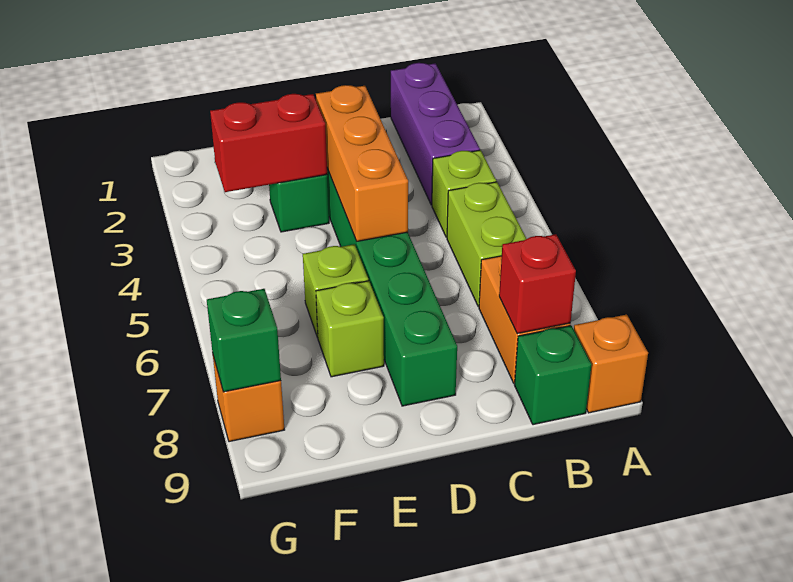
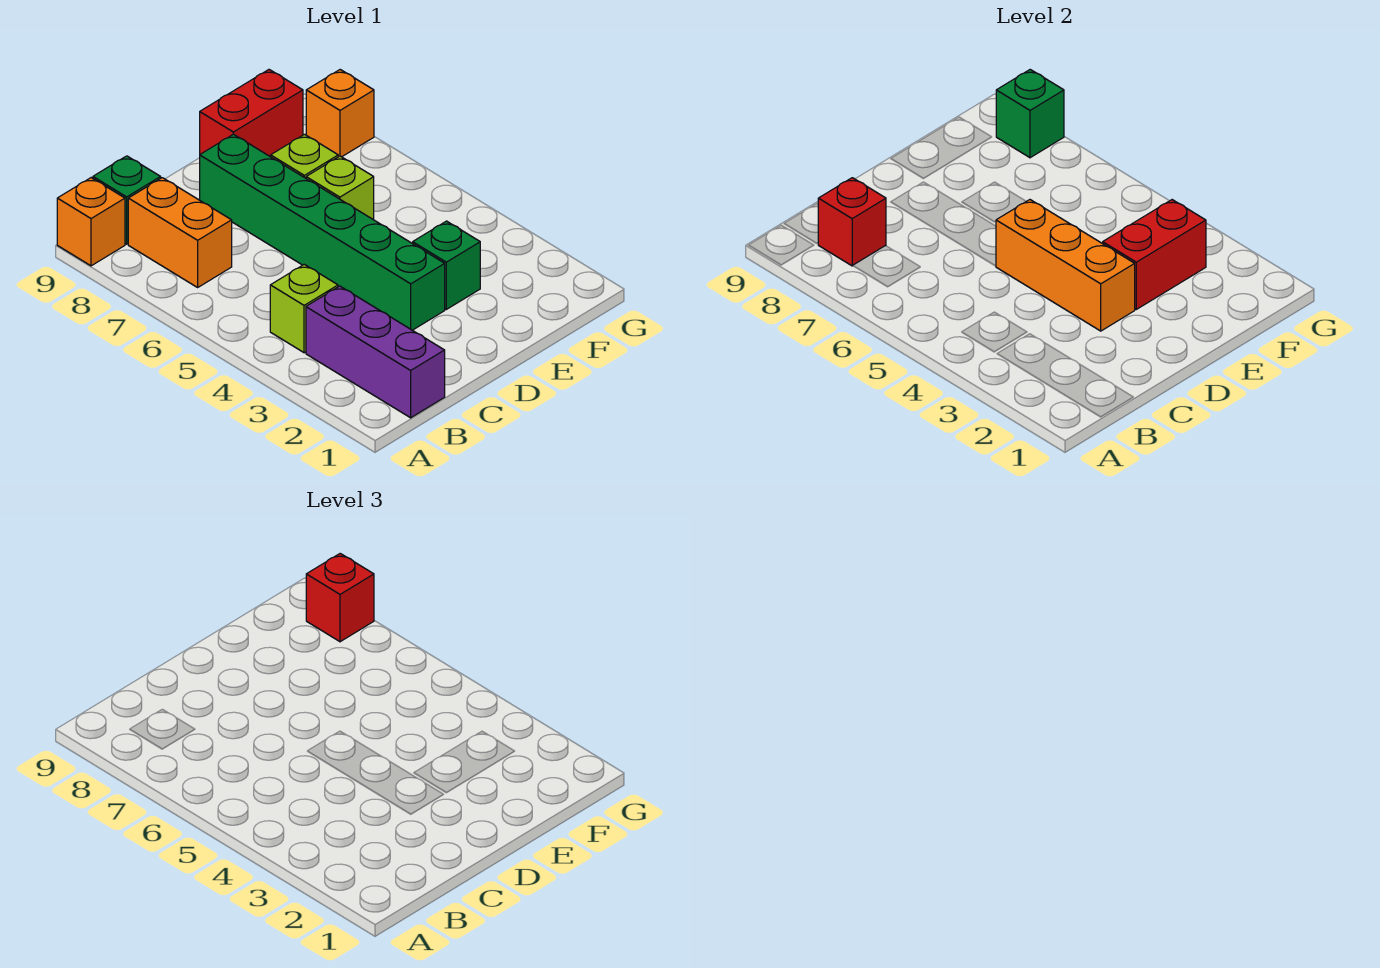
lime 1x2 brick [447,182,526,307] -> none
none -> red 1x2 brick [200,70,303,157]
none -> red 1x1 brick [306,554,374,642]

